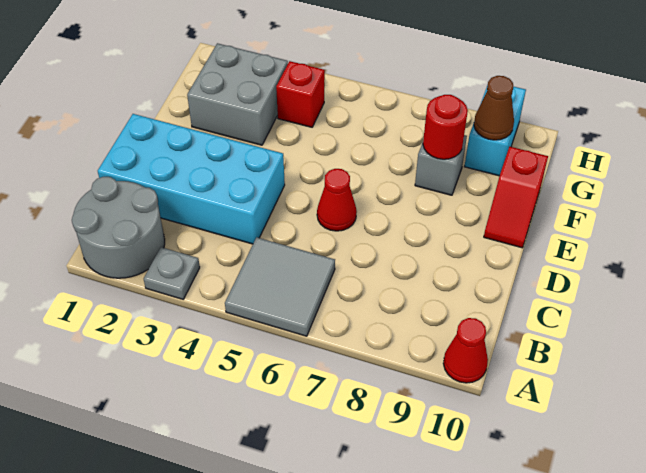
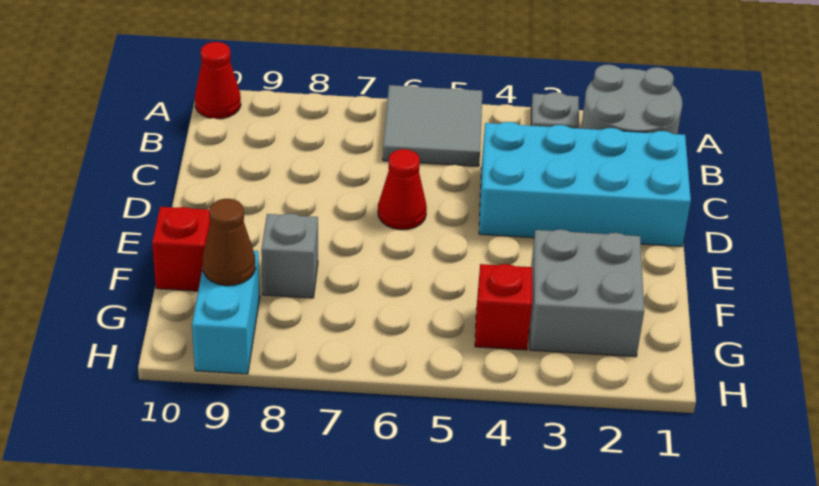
red 1x1 round brick [423,95,468,159] -> none

